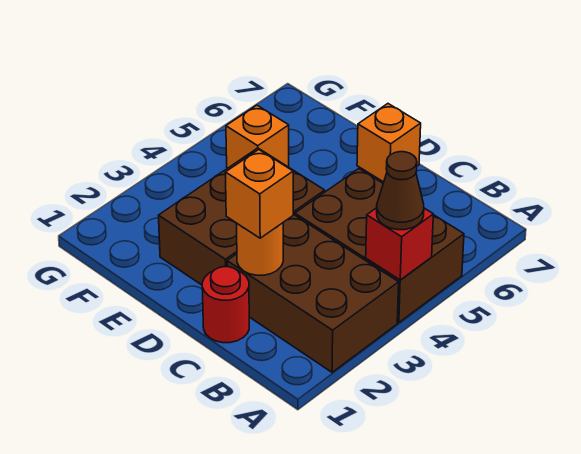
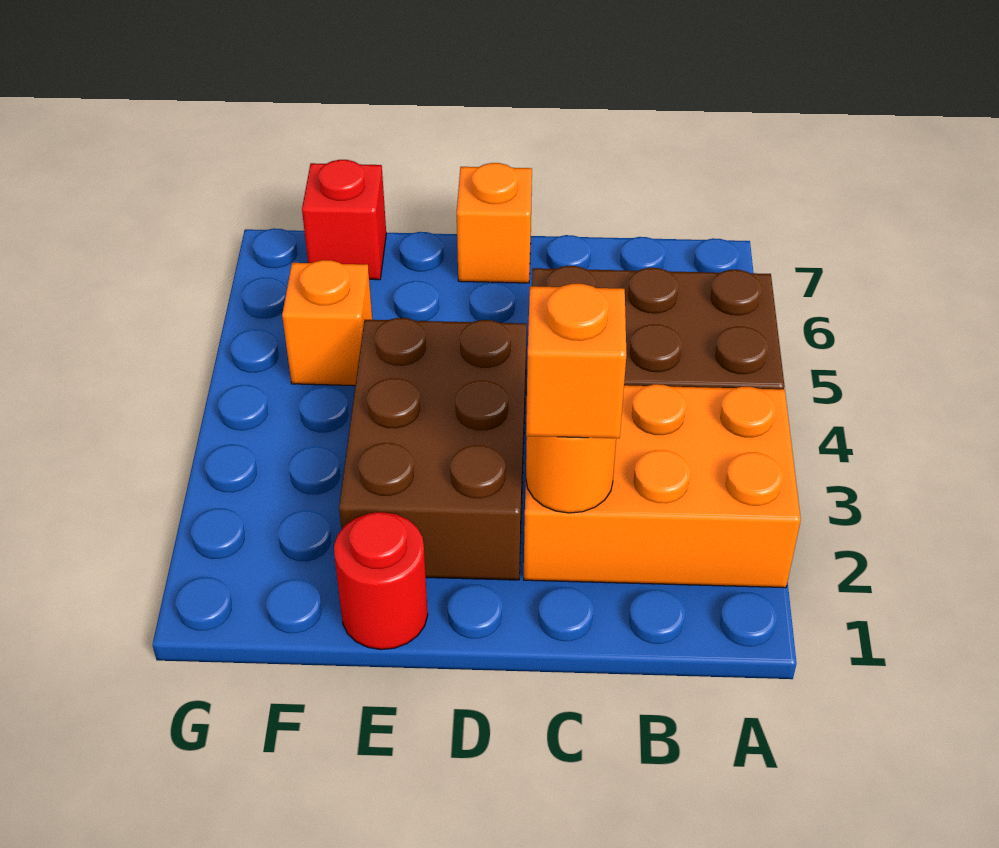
brown 2x3 brick [227,214,399,372] -> orange 2x3 brick [524,384,801,588]
red 1x1 brick [366,208,433,280] -> red 1x1 brick moved to [302,160,386,280]
brown 1x1 cone [377,152,424,230] -> none
red 1x1 round brick [202,267,249,343] -> red 1x1 round brick moved to [334,512,428,650]

